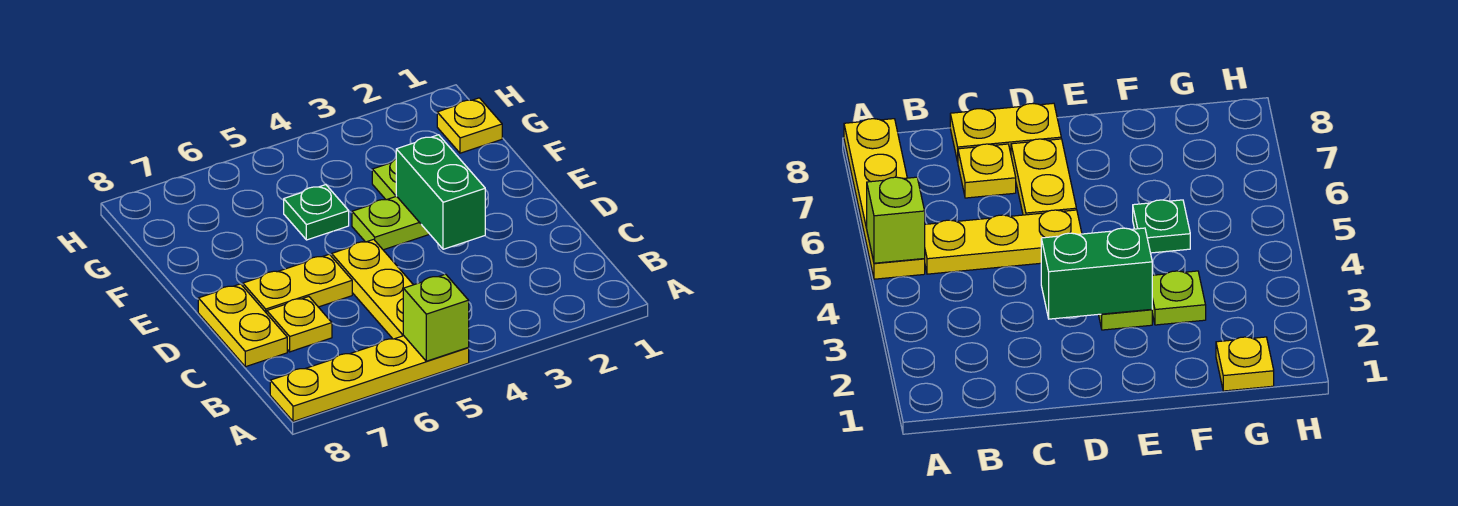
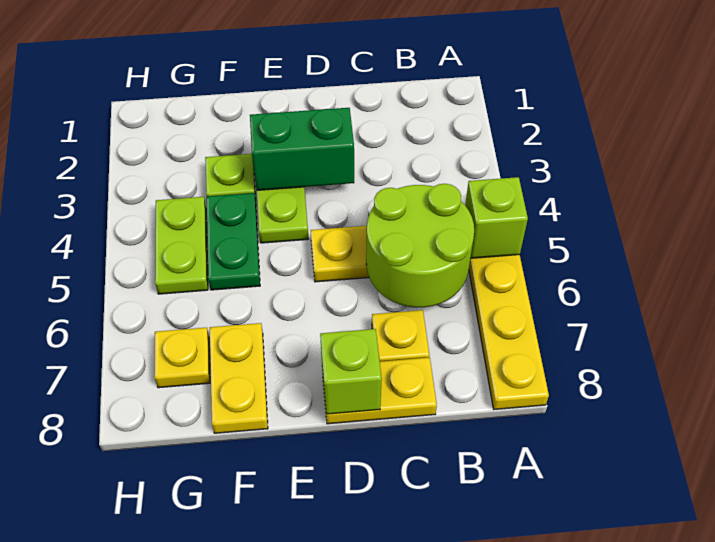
none -> lime 2x2 round brick [366,184,474,308]
yellow 1x2 plate [243,254,352,313] -> yellow 1x2 plate moved to [210,323,268,433]
none -> lime 1x1 brick [320,329,382,414]
green 1x1 plate [284,185,349,240] -> green 1x2 plate [206,193,260,290]
yellow 1x1 plate [437,98,502,153] -> yellow 1x1 plate moved to [154,327,210,388]
none -> lime 1x2 plate [155,197,208,294]

